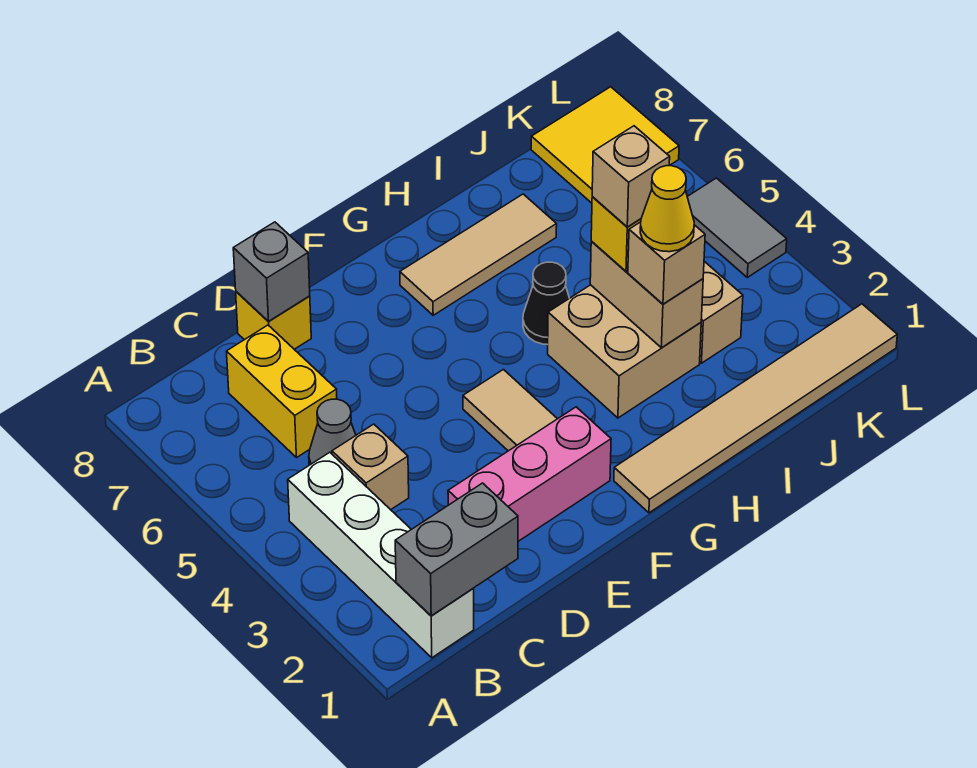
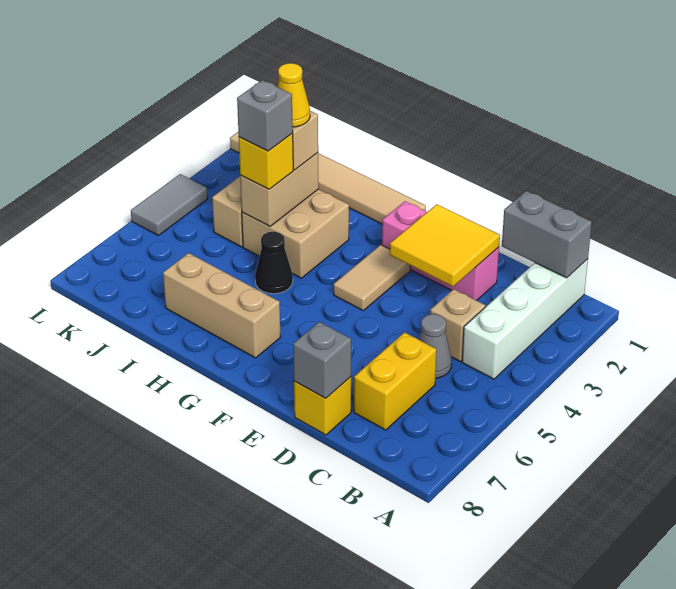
tan 1x3 tile [400,194,557,315] -> tan 1x3 brick [163,253,280,358]
tan 1x1 brick [592,126,670,227] -> grey 1x1 brick [237,80,293,151]
yellow 2x2 tile [531,87,679,203] -> yellow 2x2 tile moved to [390,204,500,286]

